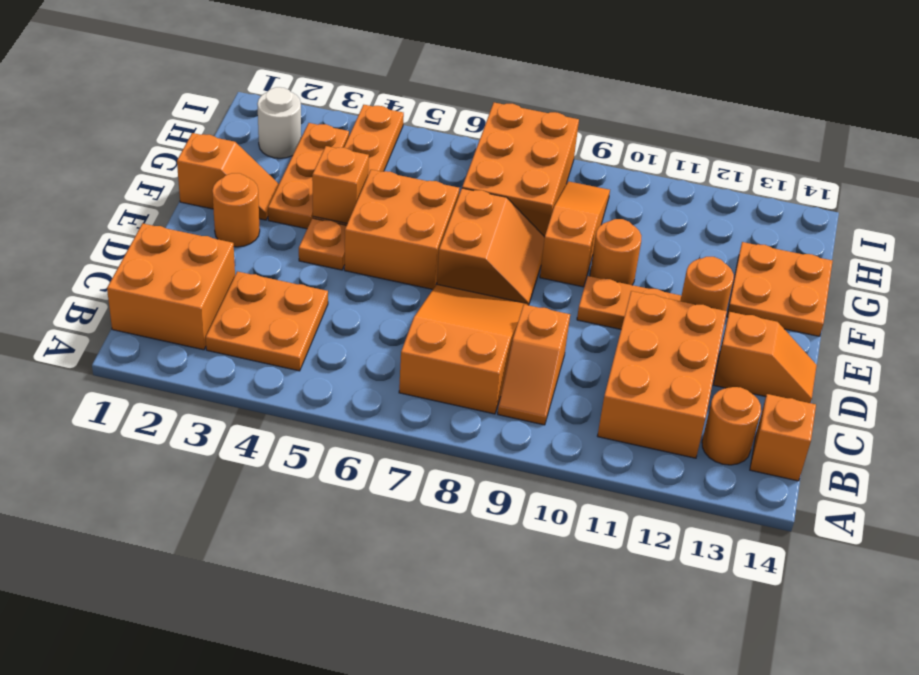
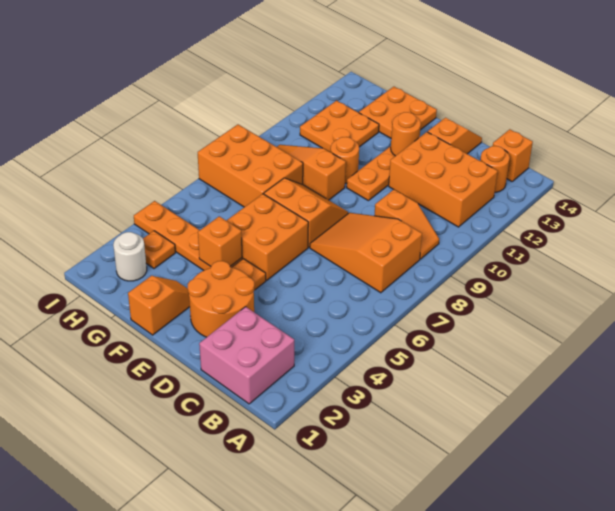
orange 2x2 brick [107,223,235,350] -> pink 2x2 brick [199,307,294,404]
orange 2x2 plate [206,271,328,371] -> orange 2x2 plate moved to [300,101,379,152]
orange 1x1 round brick [212,173,260,247] -> orange 2x2 round brick [188,261,254,337]
orange 1x3 plate [268,123,349,229] -> orange 1x1 plate [143,231,175,269]

